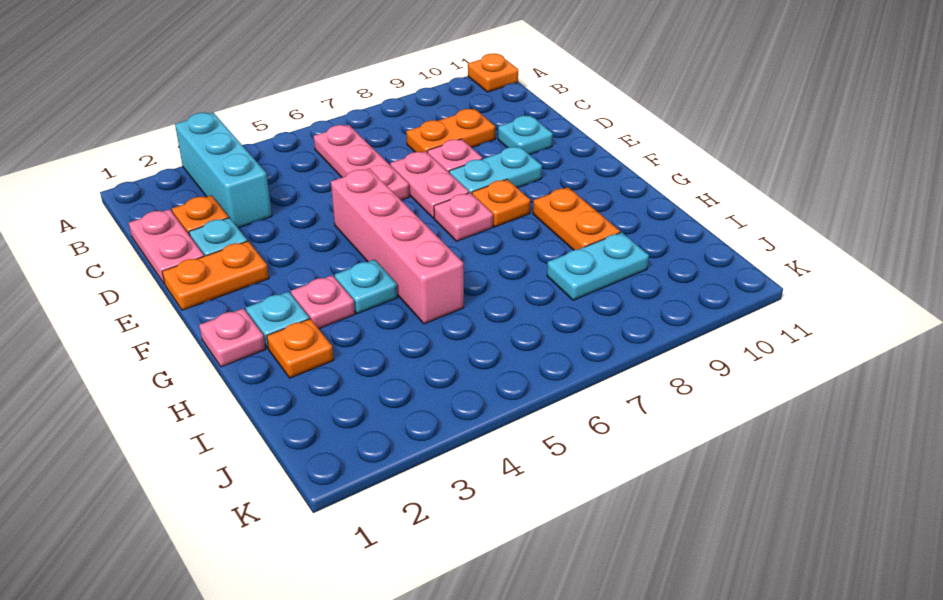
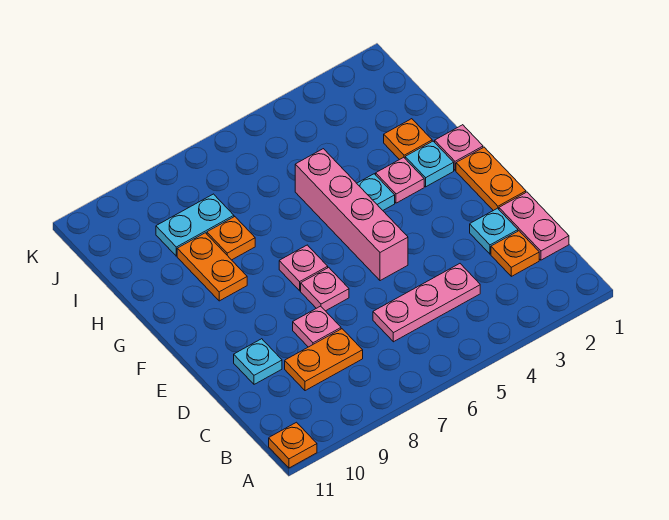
cyan 1x3 brick [175,113,272,228] -> none
pink 1x3 plate [314,125,409,200] -> pink 1x3 plate turned to [373,264,480,342]
pink 1x2 plate [390,151,469,218] -> pink 1x1 plate [301,267,349,311]
orange 1x2 plate [162,241,269,310] -> orange 1x2 plate turned to [456,147,526,211]
cyan 1x2 plate [449,146,542,194] -> none
orange 1x1 plate [472,179,530,227] -> orange 1x1 plate moved to [207,217,255,260]

